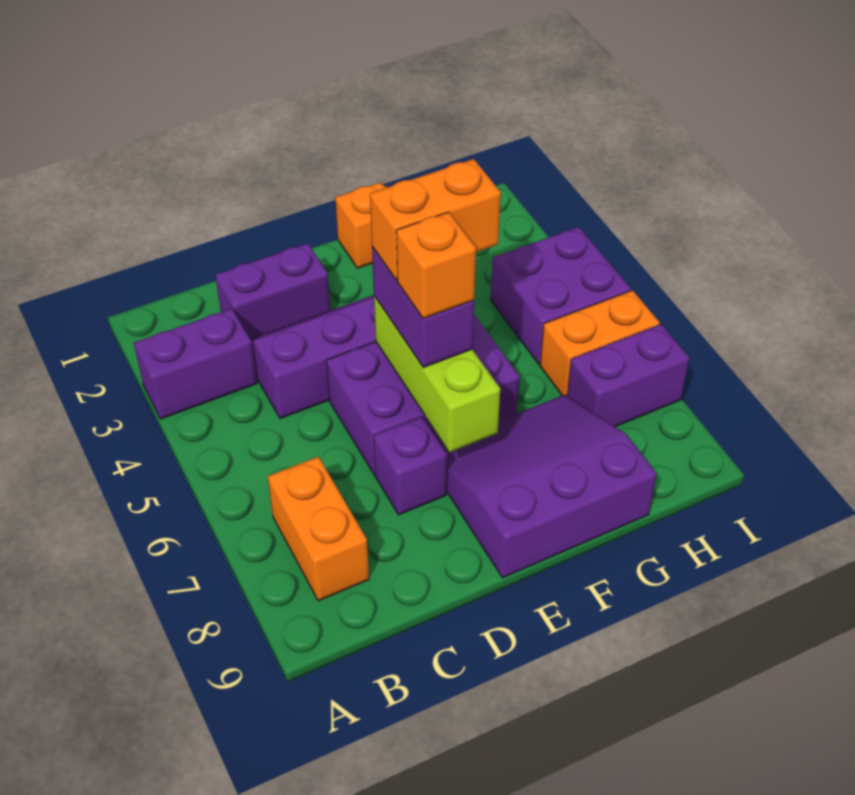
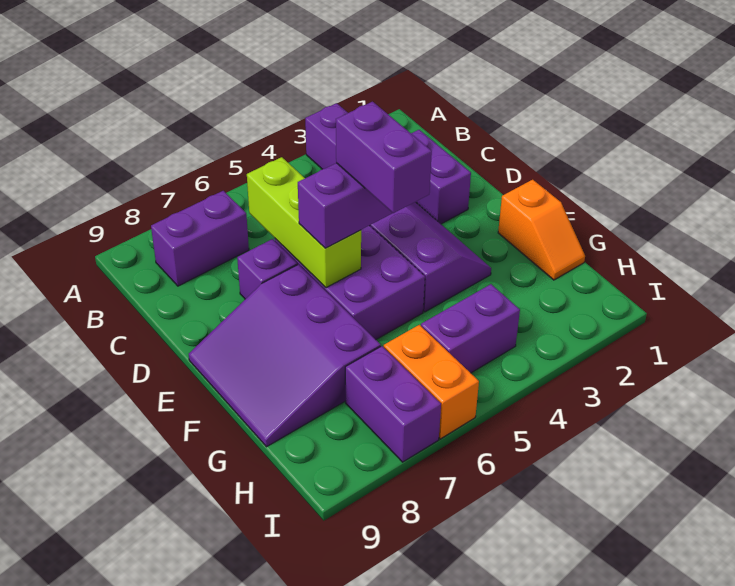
orange 1x2 brick [268,457,369,601] -> purple 1x2 brick [151,191,249,286]
lime 1x3 brick [374,296,500,452] -> lime 1x3 brick turned to [247,157,361,288]
orange 1x2 brick [370,159,501,280] -> purple 1x2 brick [336,102,432,213]
orange 1x1 brick [396,212,476,319] -> none
purple 3x3 slope [441,395,657,578] -> purple 3x3 slope turned to [189,264,381,447]
purple 2x2 brick [491,227,631,364] -> purple 1x2 brick [421,284,520,373]

